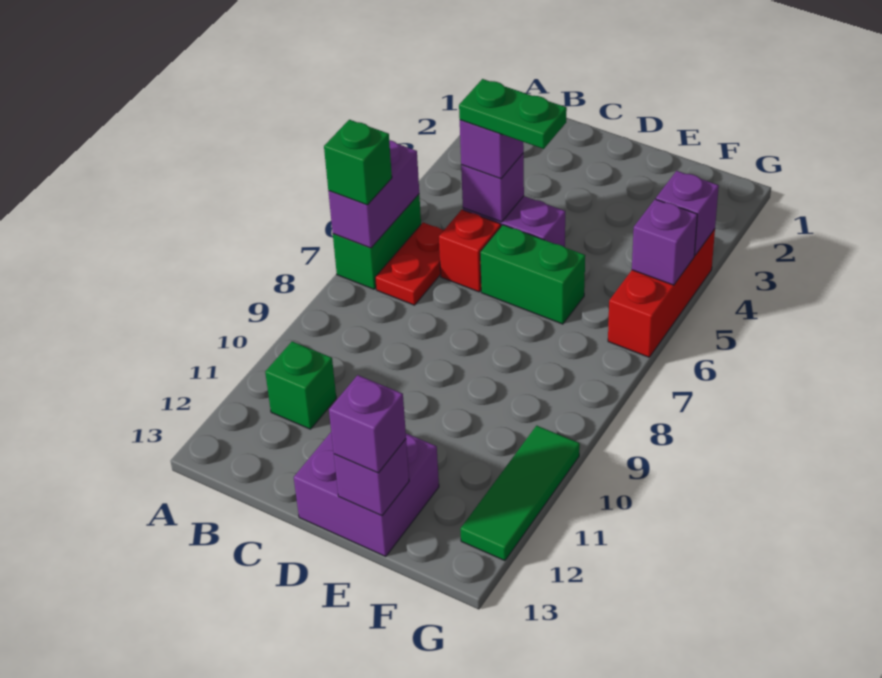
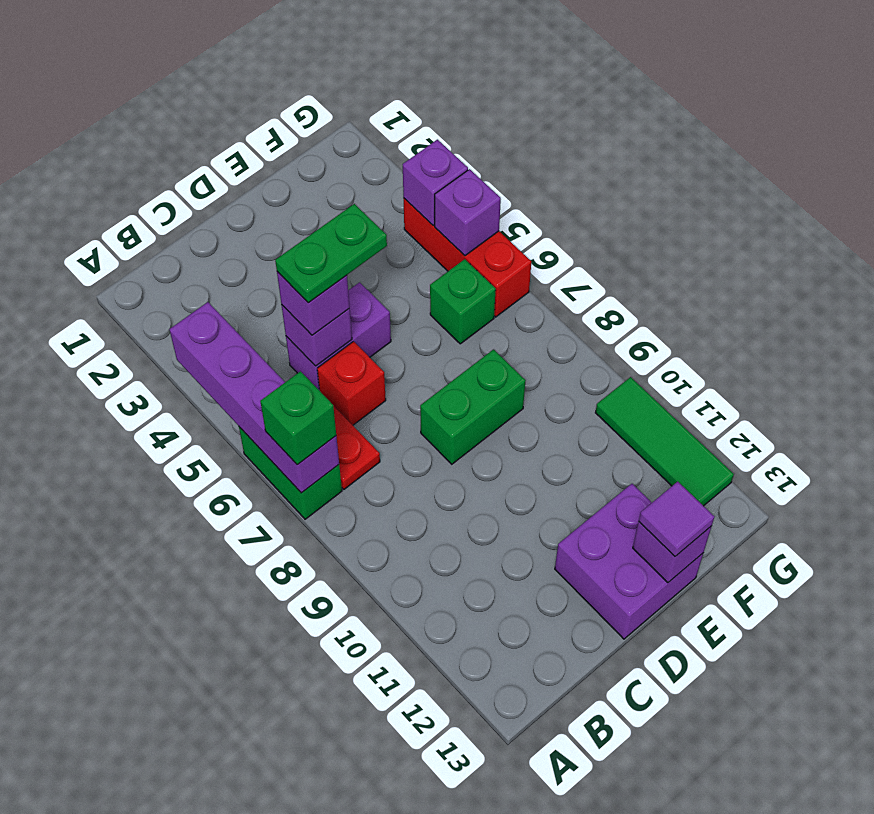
purple 1x2 brick [328,140,419,248] -> purple 1x4 brick [169,302,339,493]
green 1x1 brick [265,341,336,429] -> green 1x1 brick moved to [430,259,496,344]
green 1x2 brick [480,225,585,324] -> green 1x2 brick moved to [420,349,526,464]
purple 1x1 brick [329,375,406,473] -> purple 1x1 tile [639,482,715,556]

